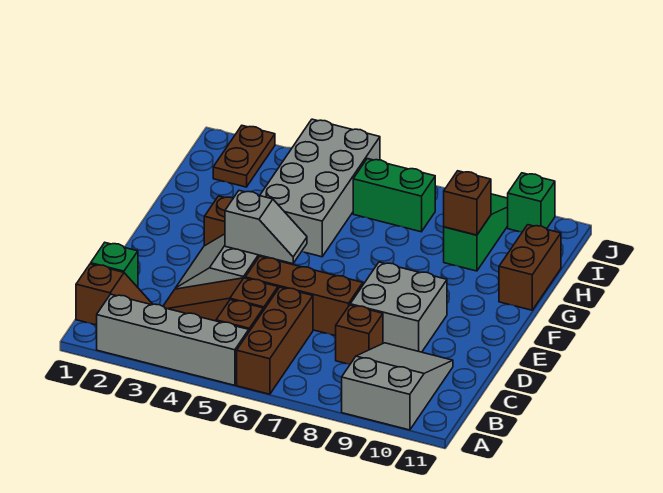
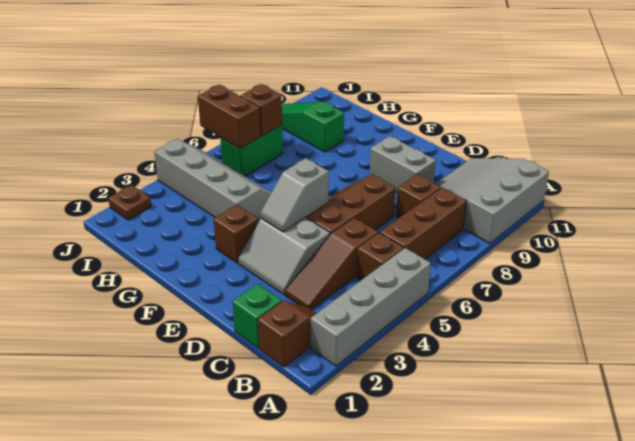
brown 1x3 brick [237,287,313,394] -> brown 1x3 brick turned to [380,187,466,259]
grey 2x3 slope [342,343,453,430] -> grey 3x3 slope [436,158,549,243]
grey 2x2 brick [350,262,447,352] -> grey 1x2 brick [370,136,436,192]
grey 1x2 slope [225,191,307,264] -> grey 1x2 slope turned to [260,158,329,232]
grey 2x4 brick [260,119,380,257] -> grey 2x4 slope [154,139,271,220]
brown 1x2 brick [499,225,561,310] -> brown 1x2 brick moved to [198,85,261,149]
brown 1x1 brick [444,171,491,235] -> brown 1x1 brick moved to [241,84,282,136]
brown 1x2 plate [213,126,275,187] -> brown 1x1 plate [108,185,151,220]
green 1x1 brick [508,173,555,232] -> none

